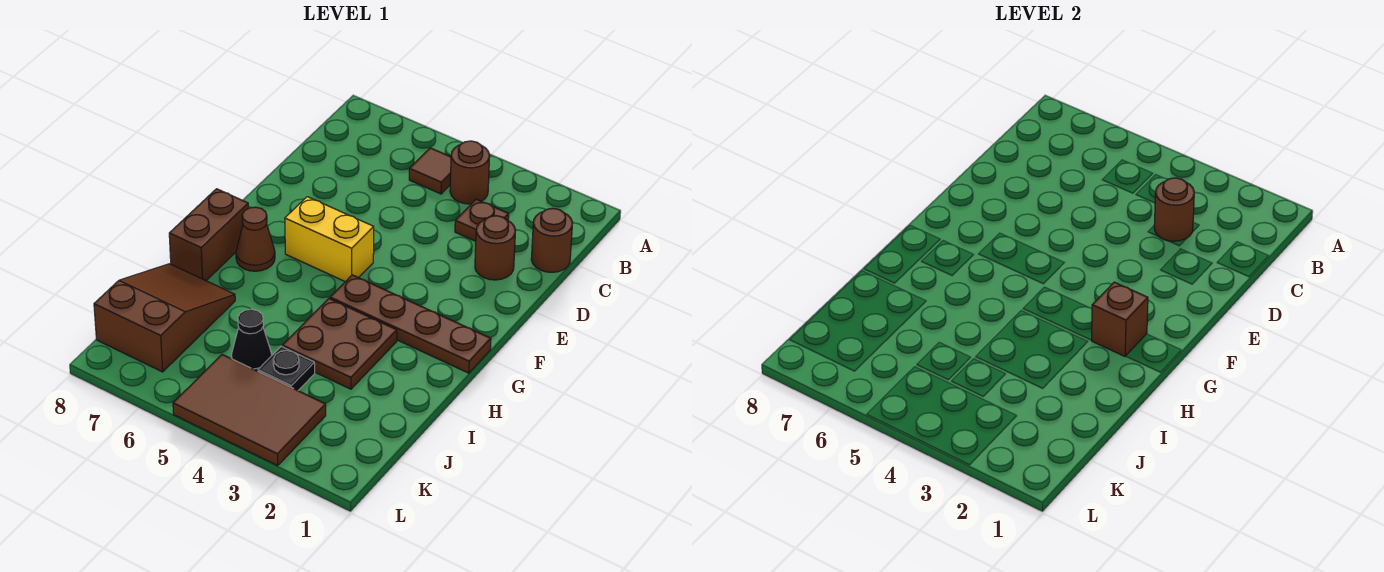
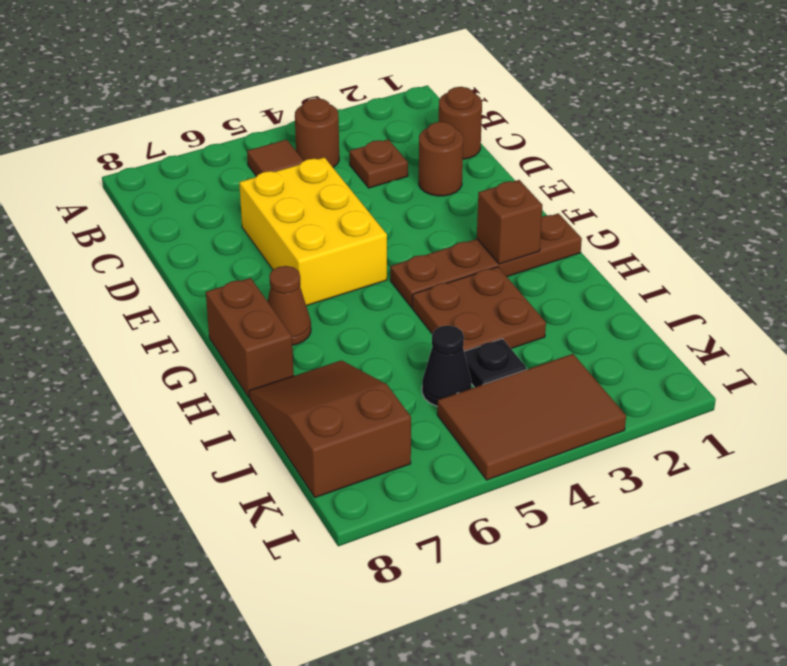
brown 1x1 round brick [1154,178,1194,241] -> none
yellow 1x2 brick [285,197,374,282] -> yellow 2x3 brick [239,157,387,306]

